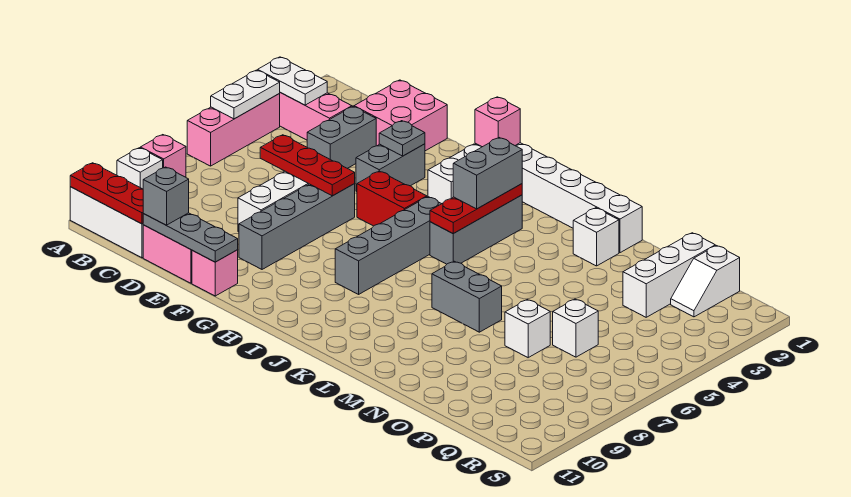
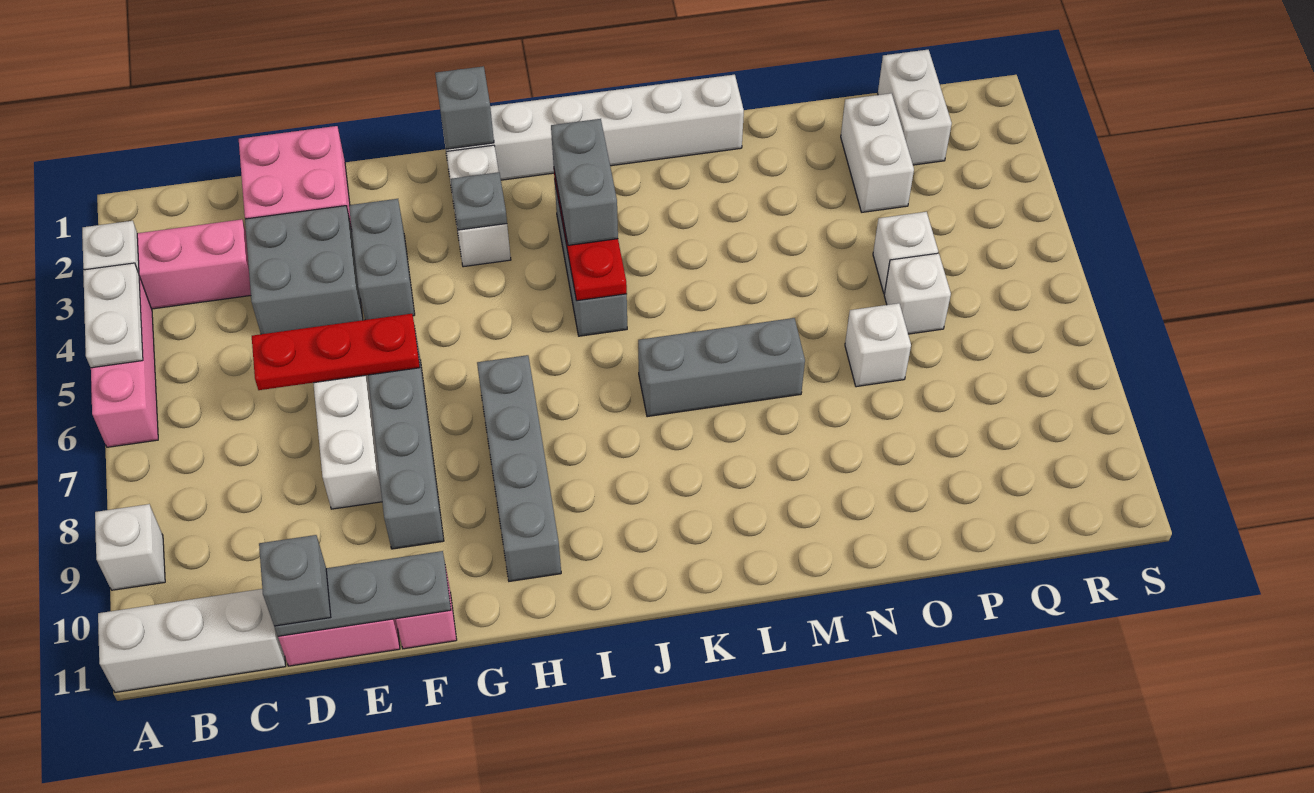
white 1x2 plate [258,57,327,105] -> white 1x1 plate [82,221,139,273]
pink 1x1 brick [141,135,186,177] -> none
red 1x3 plate [70,163,143,224] -> none
grey 1x2 brick [307,107,376,168] -> grey 2x2 brick [245,206,363,334]
grey 1x1 plate [379,121,425,156] -> grey 1x1 plate moved to [450,172,507,230]
red 1x2 brick [357,171,427,226] -> none
pink 1x1 brick [475,97,520,147] -> grey 1x1 brick [435,66,494,149]
grey 1x4 brick [335,197,441,294] -> grey 1x4 brick moved to [477,355,561,581]
grey 1x2 brick [432,261,502,332] -> grey 1x3 brick [638,318,805,417]
white 1x1 brick [573,208,619,266] -> white 1x1 brick moved to [873,212,938,294]
white 1x3 brick [623,233,715,317] -> white 1x2 brick [841,93,914,212]
white 1x2 slope [671,246,740,317] -> white 1x2 brick [878,50,952,165]

